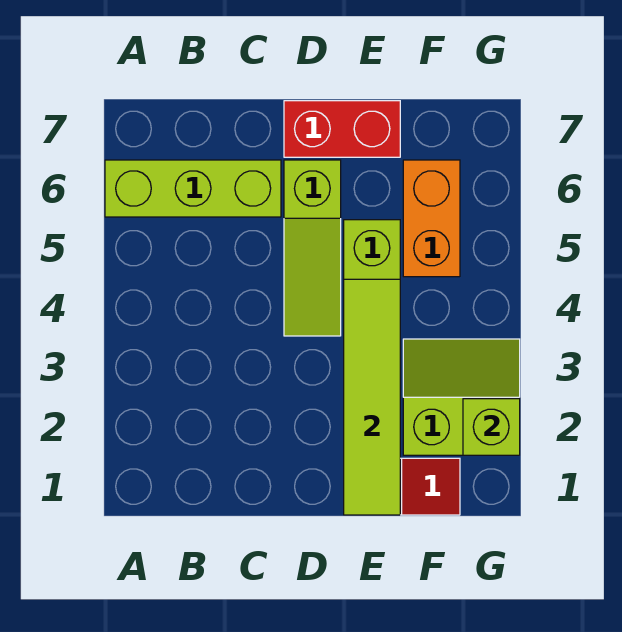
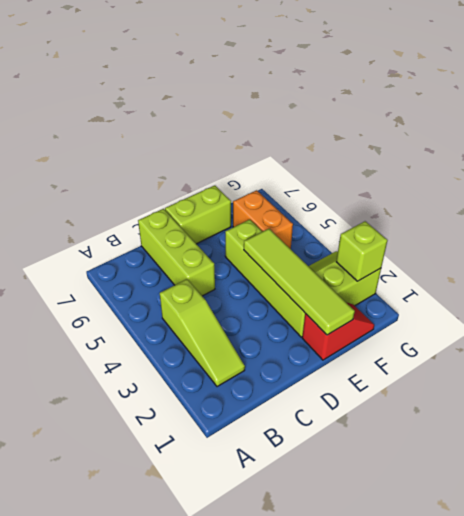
lime 1x3 brick [105,160,281,217] -> lime 1x3 brick turned to [138,209,215,296]
lime 1x3 slope [284,160,341,336] -> lime 1x3 slope moved to [160,279,245,387]
red 1x2 brick [284,101,400,157] -> lime 1x2 brick [165,185,231,244]

